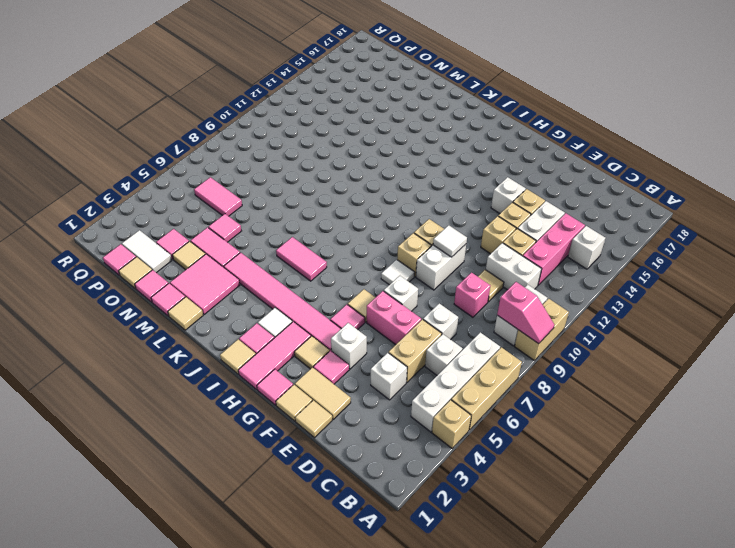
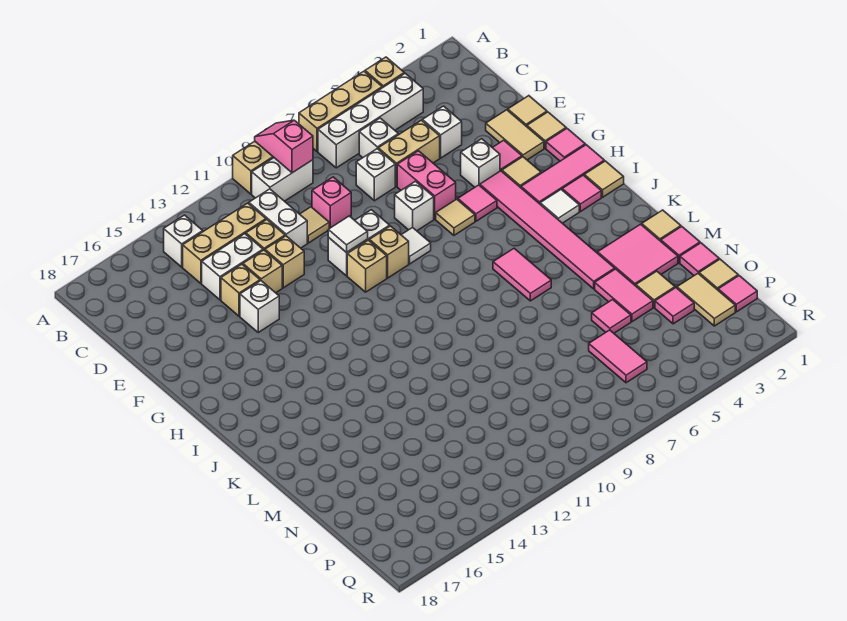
pink 1x3 brick [523,213,585,285] -> tan 1x3 brick [183,203,266,283]
white 1x2 tile [122,230,172,273] -> tan 1x2 tile [677,274,735,326]

